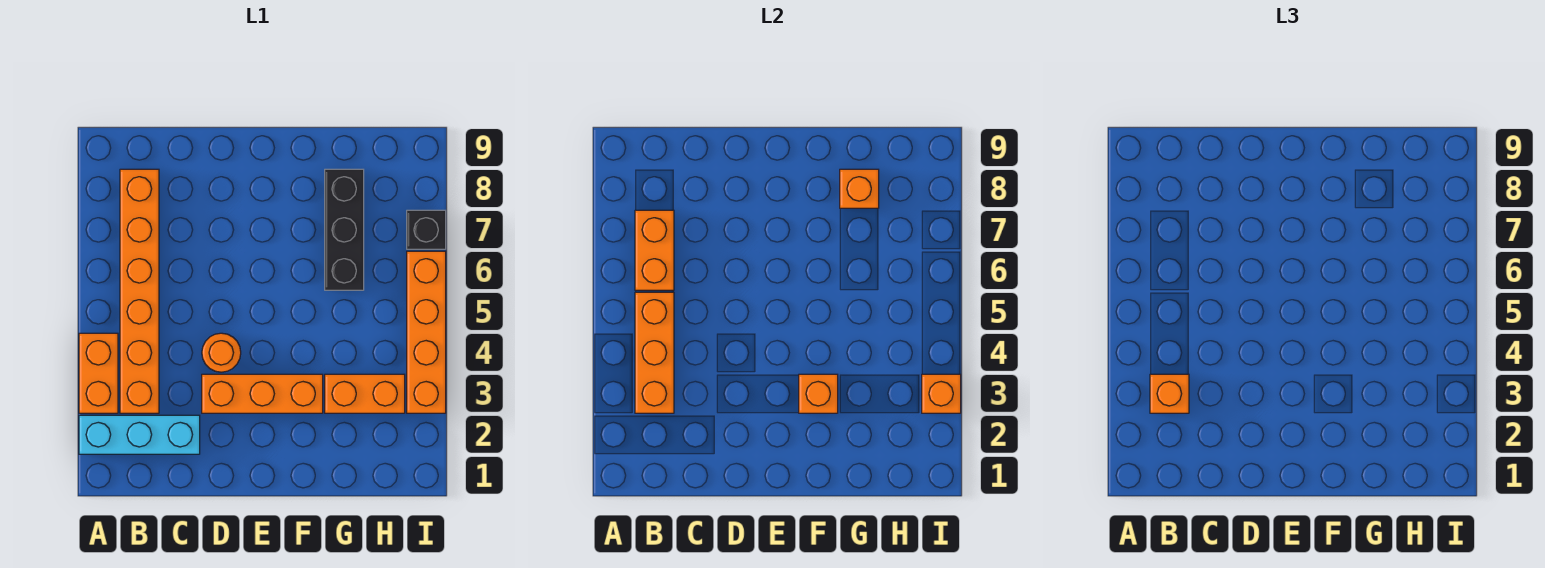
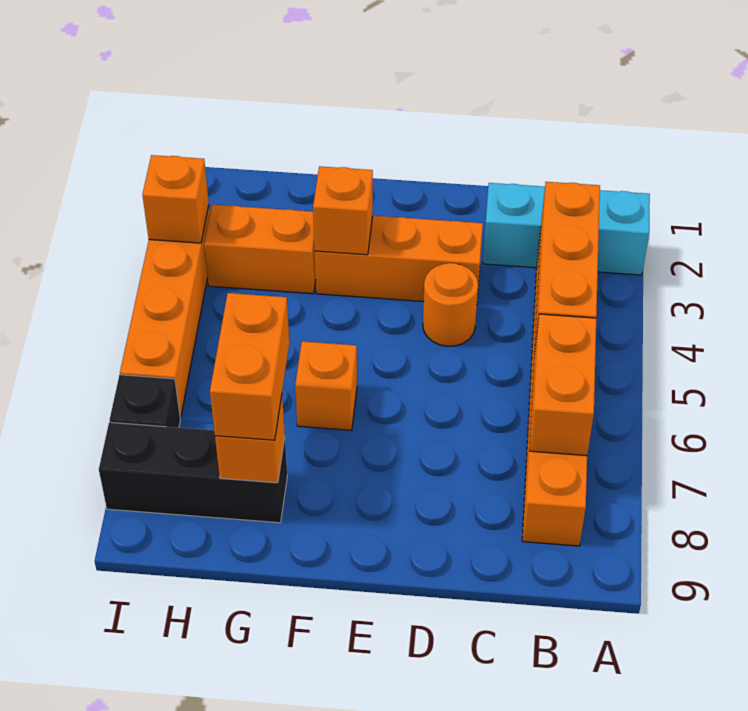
orange 1x2 brick [79,333,118,413] -> orange 1x2 brick moved to [210,293,289,440]
orange 1x1 brick [1150,374,1189,413] -> orange 1x1 brick moved to [295,341,357,430]
black 1x3 brick [325,169,364,290] -> black 1x3 brick turned to [99,422,287,523]

